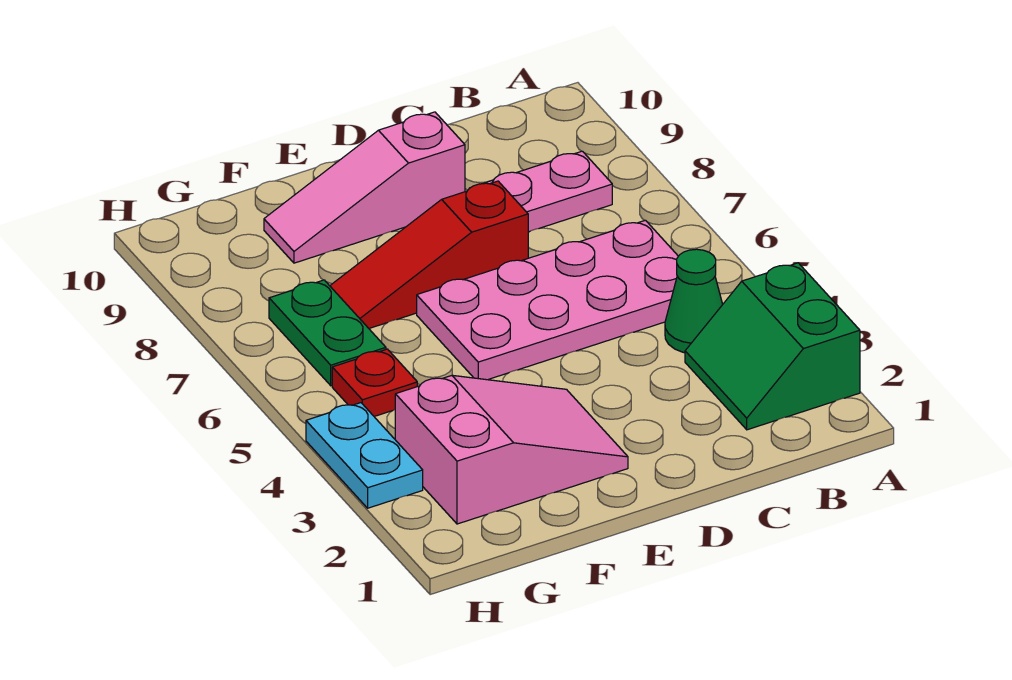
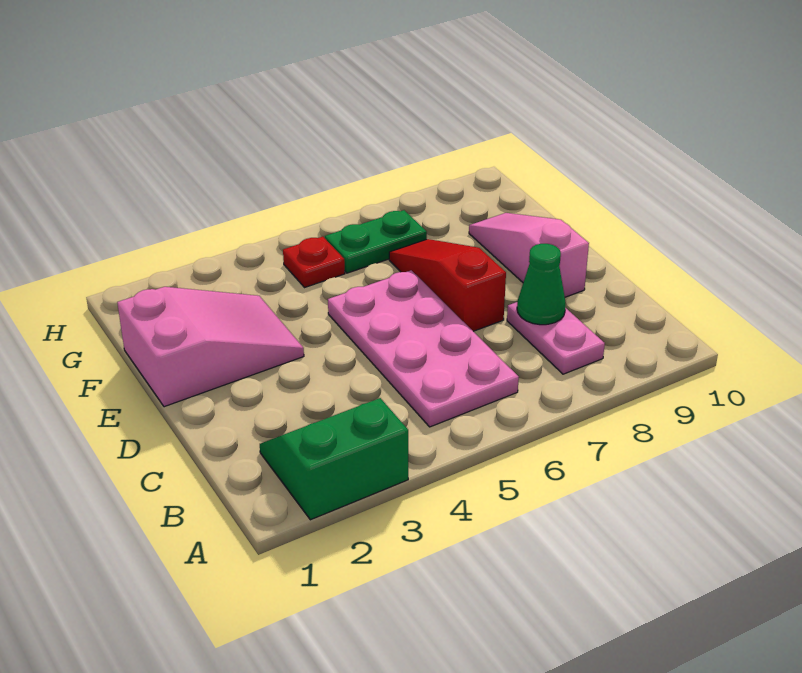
green 1x1 cone [665,249,723,353] -> green 1x1 cone moved to [517,244,566,325]
pink 2x3 slope [395,375,628,524] -> pink 2x3 slope turned to [117,287,304,407]
cyan 1x2 plate [306,403,423,508] -> none

